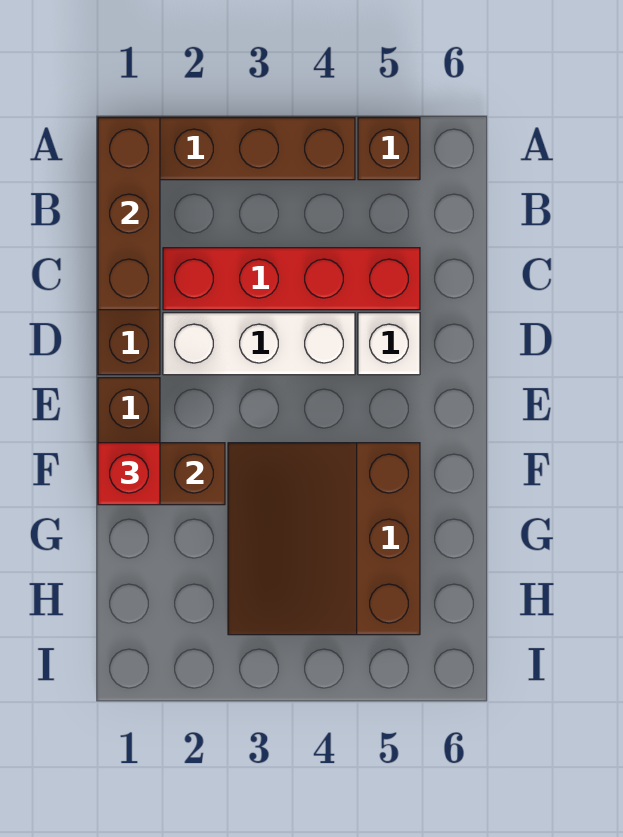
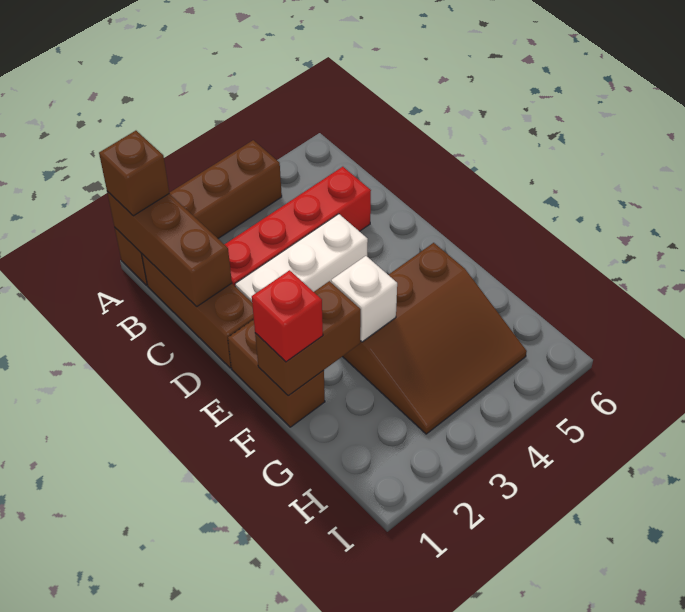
brown 1x1 brick [358,118,420,180] -> brown 1x1 brick moved to [99,131,169,216]
white 1x1 brick [358,313,420,375] -> white 1x1 brick moved to [331,256,397,342]
brown 3x3 slope [228,443,420,635] -> brown 3x3 slope turned to [342,243,527,434]

